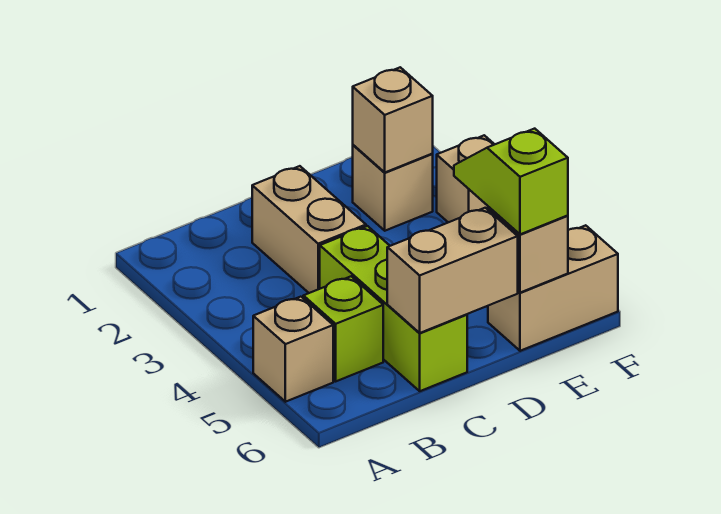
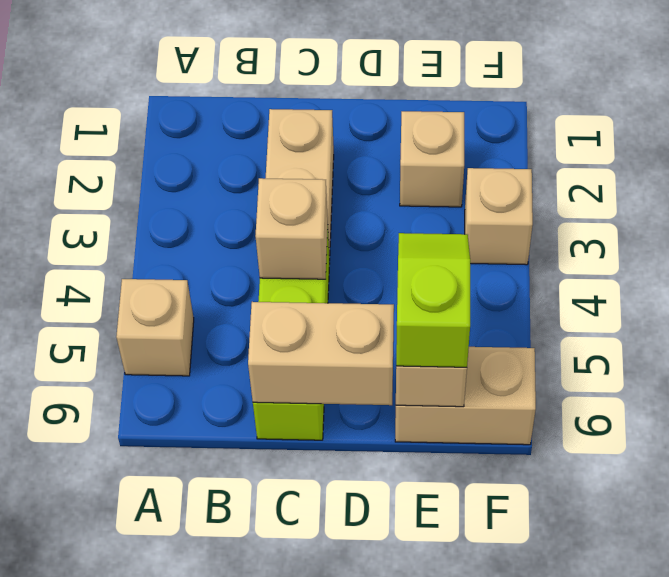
lime 1x1 brick [303,276,383,381] -> none
tan 1x1 brick [353,67,433,172] -> tan 1x1 brick moved to [255,178,328,279]

